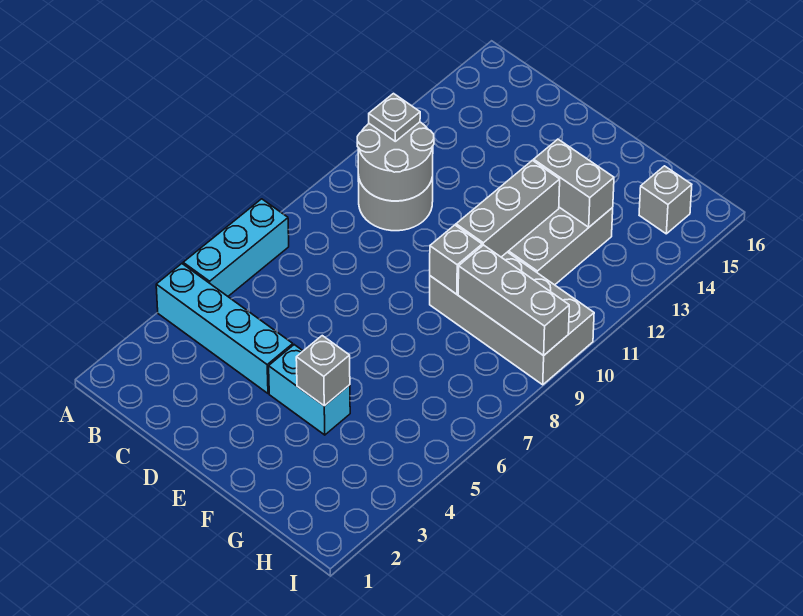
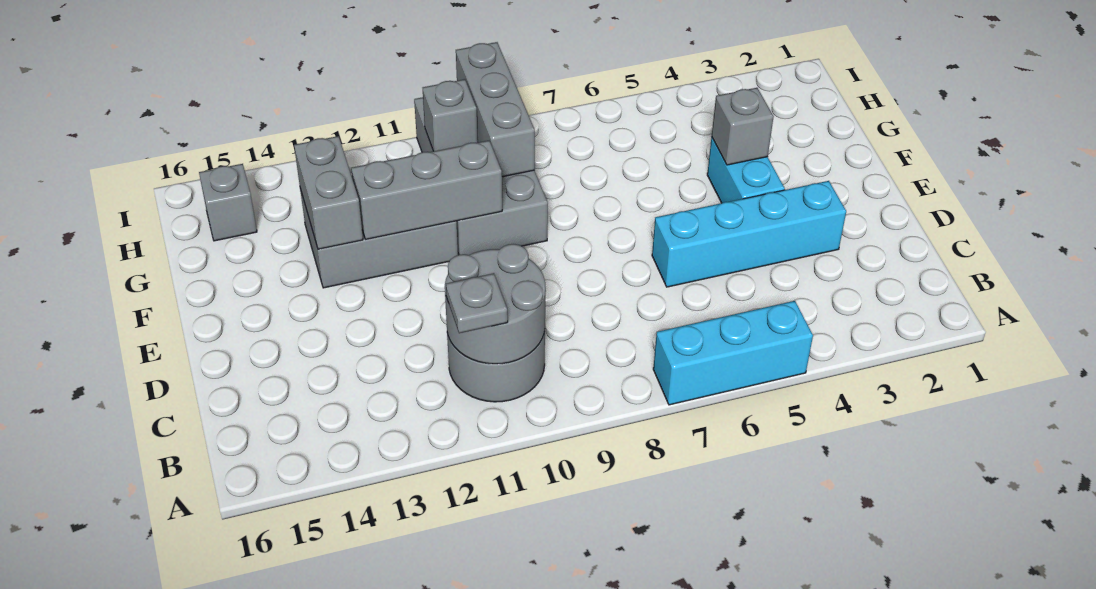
cyan 1x4 brick [156,264,293,393] -> cyan 1x4 brick turned to [652,181,846,287]
grey 1x1 brick [430,225,482,294] -> grey 1x1 brick moved to [423,79,478,151]

